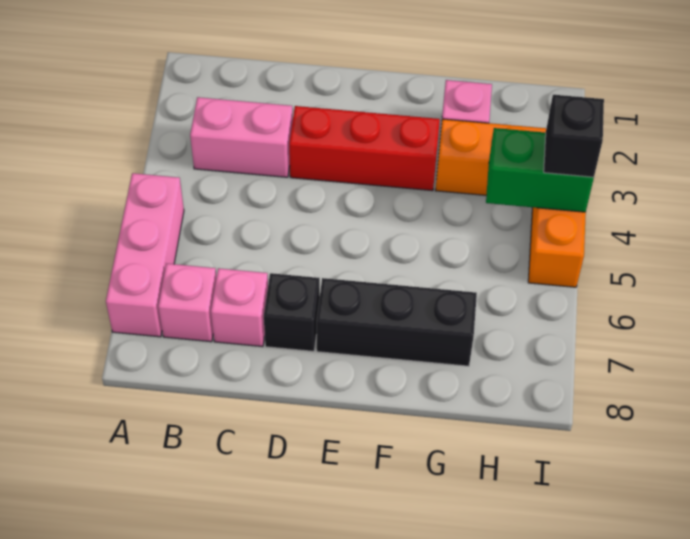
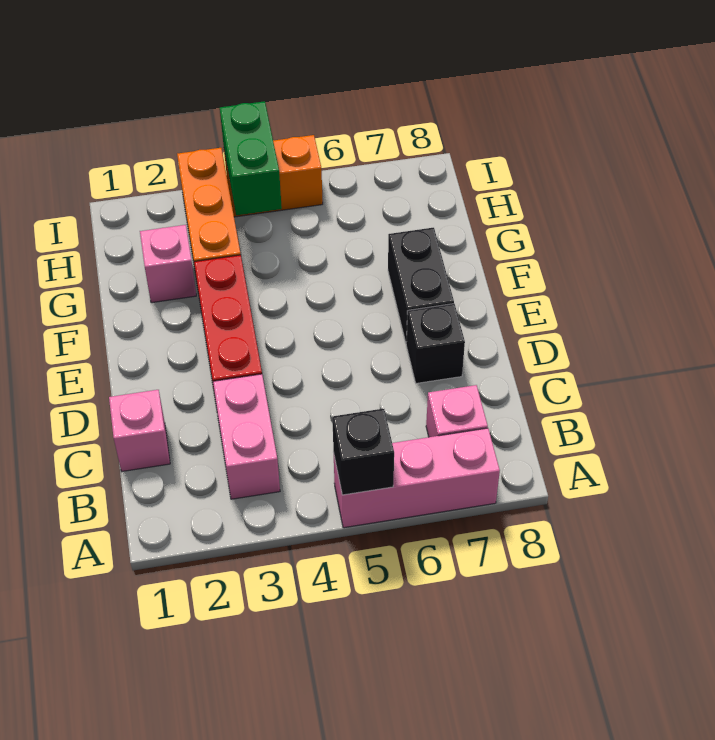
pink 1x1 brick [211,268,268,347] -> pink 1x1 brick moved to [109,390,170,471]
black 1x3 brick [317,278,477,366] -> black 1x2 brick [388,228,454,342]
black 1x1 brick [544,95,604,177] -> black 1x1 brick moved to [332,409,394,495]

